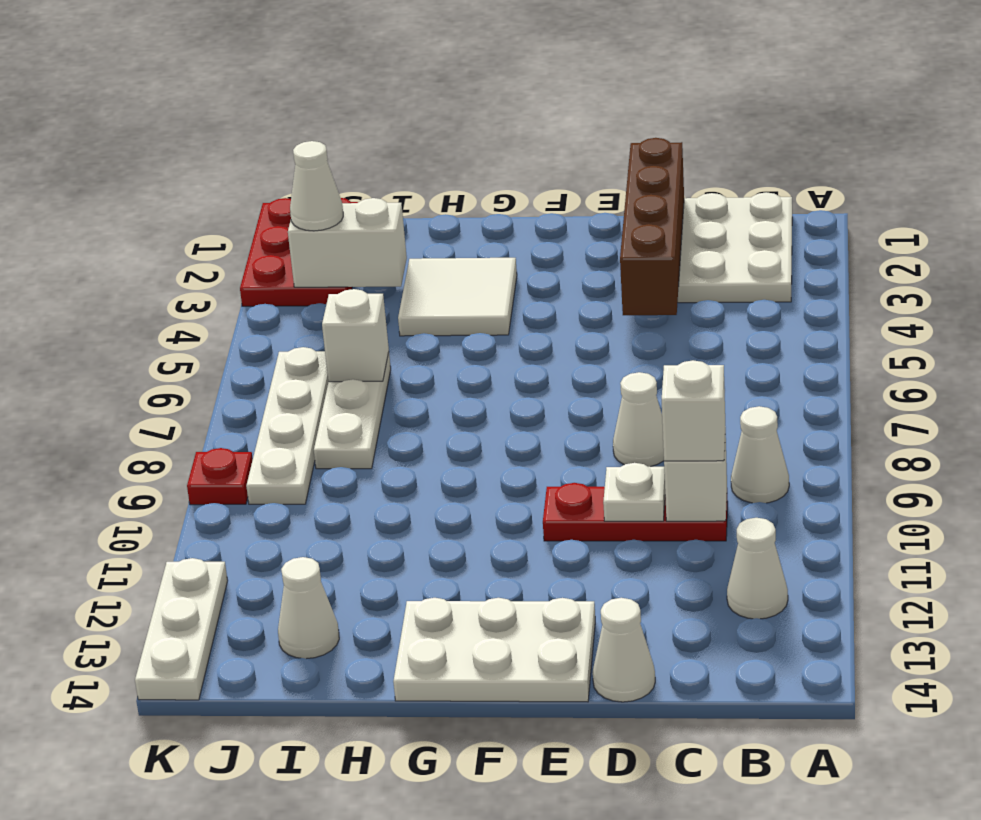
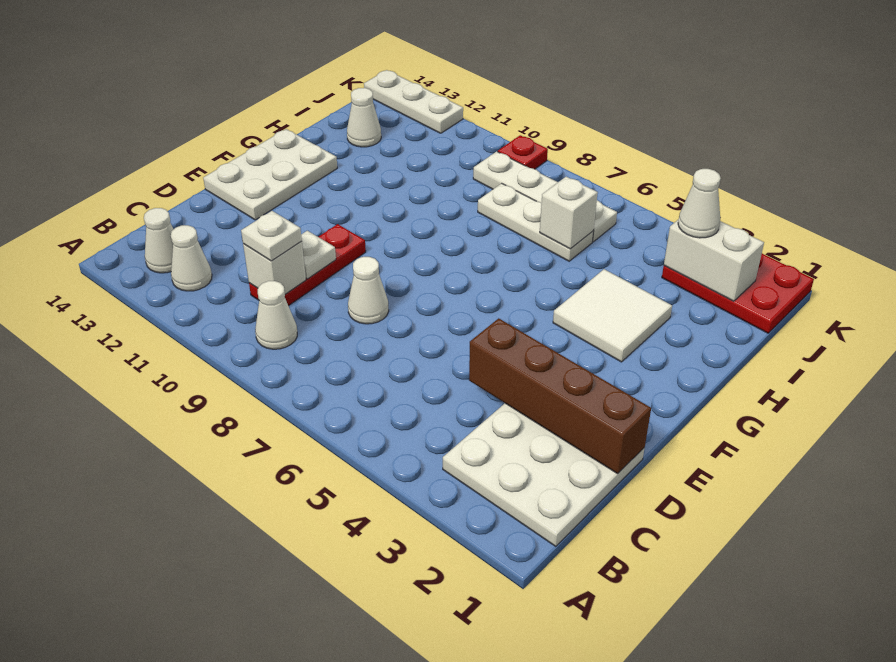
white 1x1 brick [662,360,725,461] -> white 1x1 plate [241,211,302,261]
white 1x1 cone [593,598,655,702] -> white 1x1 cone moved to [144,208,174,273]
white 1x2 brick [288,198,407,287] -> white 1x2 brick turned to [664,219,764,301]

